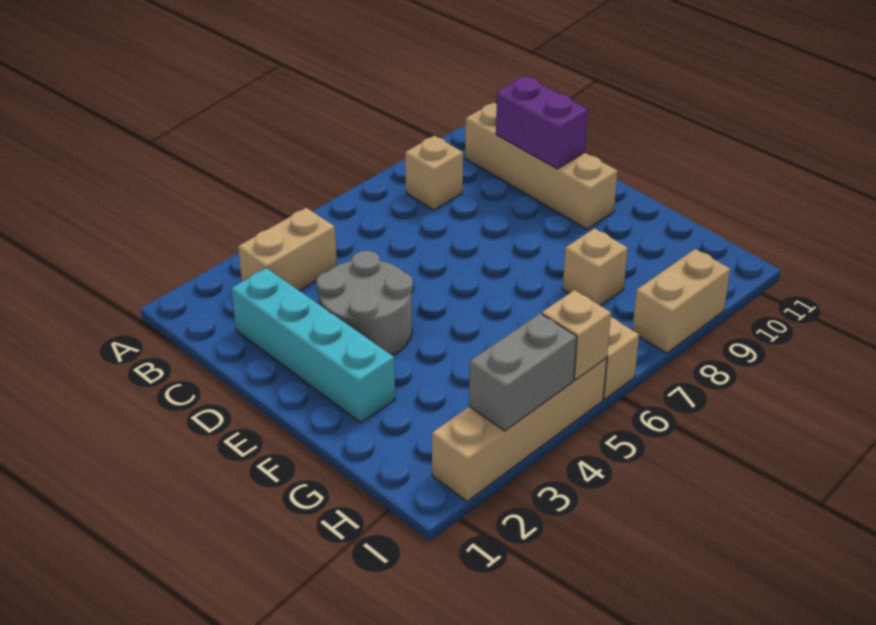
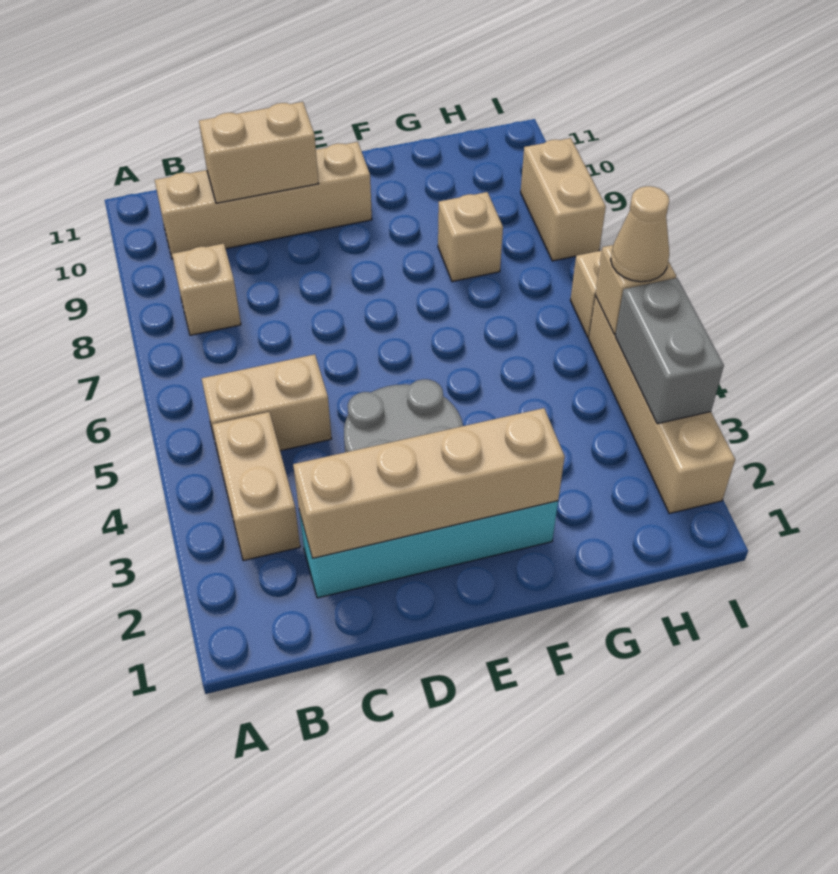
none -> tan 1x2 brick [202,354,332,456]
none -> tan 1x4 brick [293,408,565,558]
purple 1x2 brick [496,76,588,169] -> tan 1x2 brick [199,102,318,203]
none -> tan 1x1 cone [611,186,669,282]

